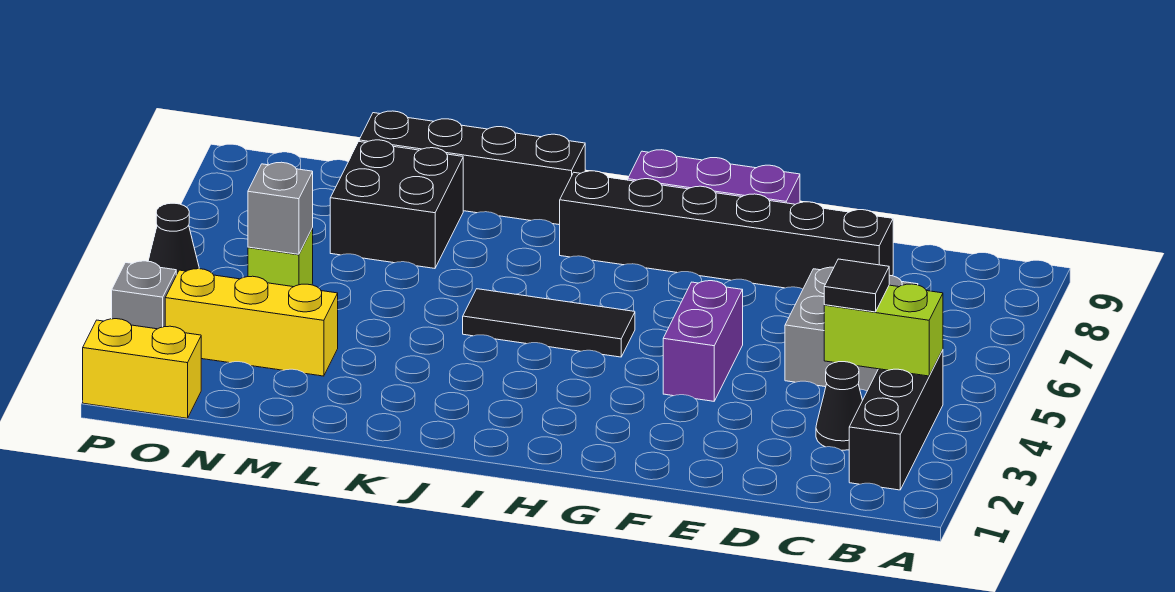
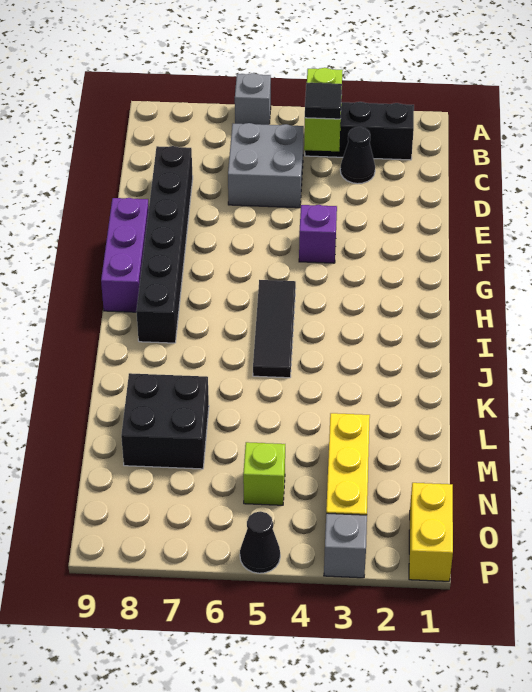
purple 1x2 brick [663,281,743,401] -> purple 1x1 brick [299,205,337,263]
black 1x4 brick [359,111,585,225] -> none
grey 1x1 brick [248,162,313,254] -> grey 1x1 brick moved to [235,73,271,125]

